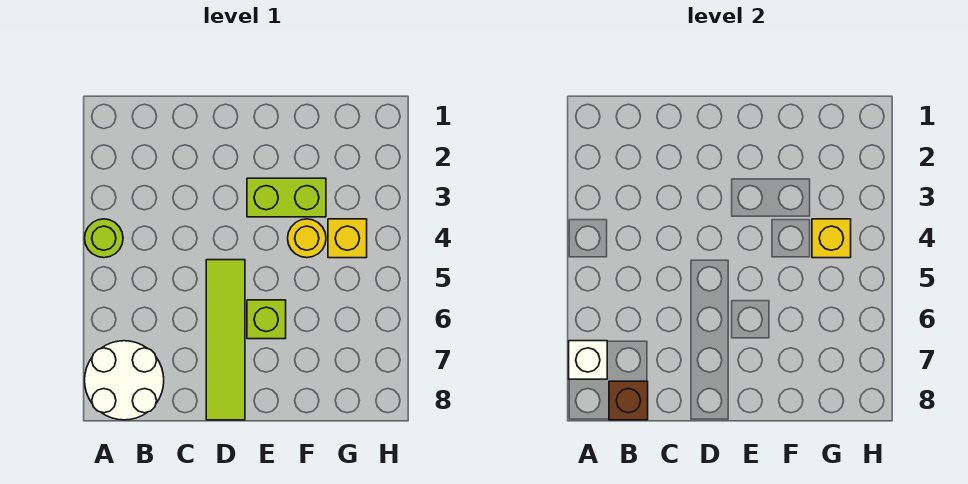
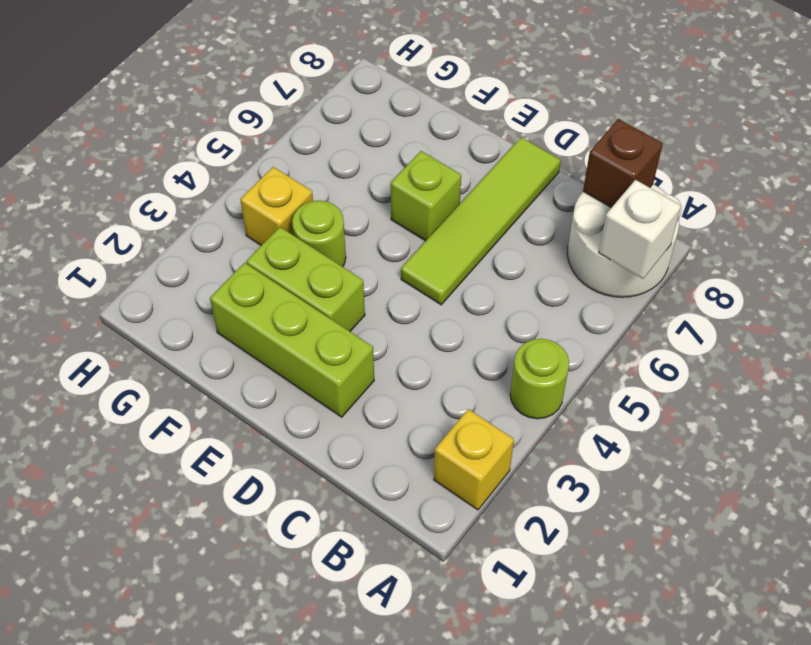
none -> lime 1x3 brick [210,263,374,417]
yellow 1x1 round brick [288,219,326,258] -> lime 1x1 round brick [292,200,346,267]
yellow 1x1 brick [812,219,851,258] -> yellow 1x1 brick moved to [434,409,514,510]

